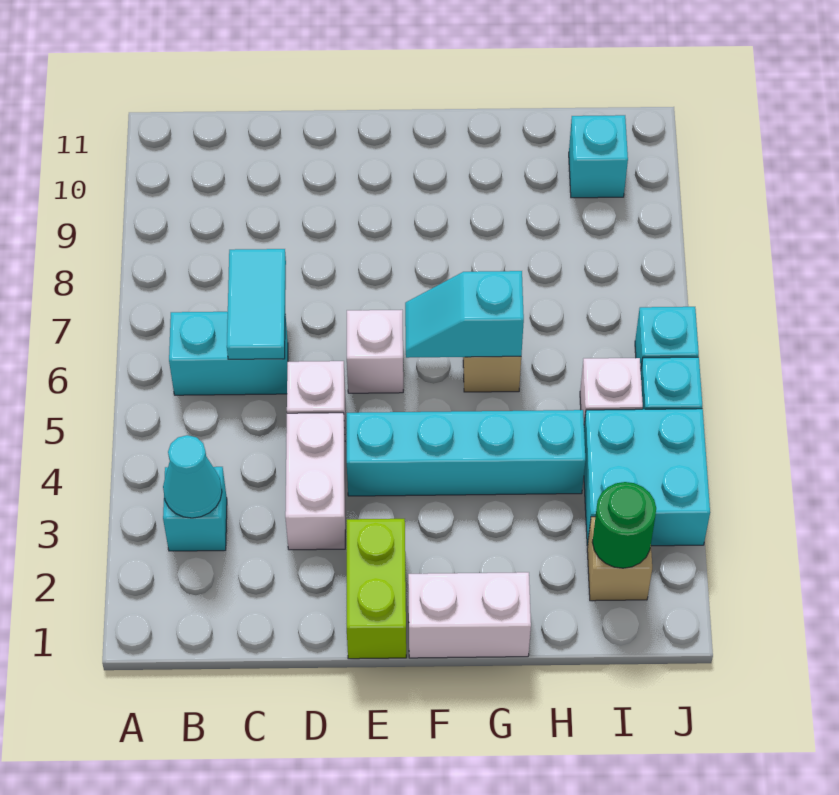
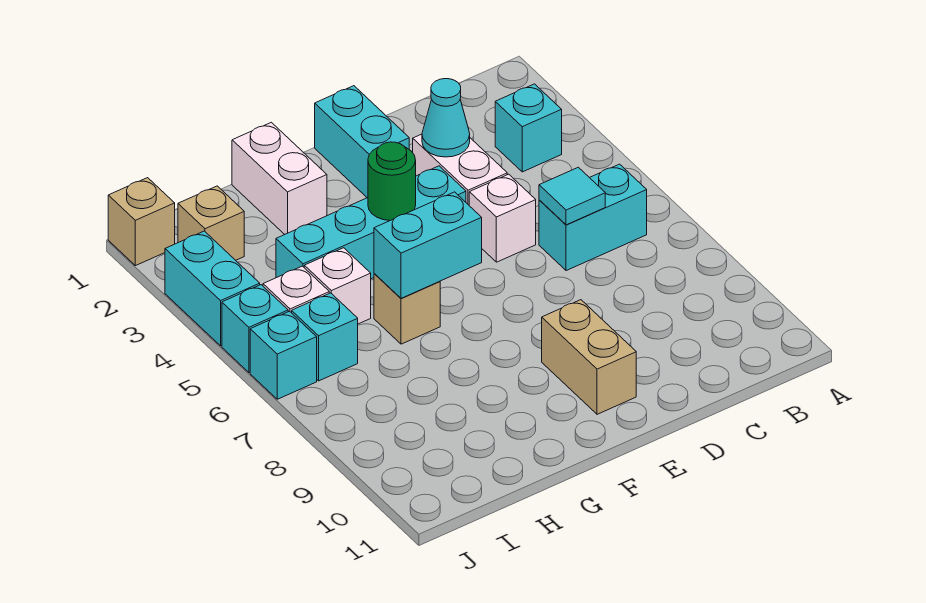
cyan 1x1 cone [163,435,222,518] -> cyan 1x1 cone moved to [422,79,470,157]
cyan 1x2 tile [227,249,286,359] -> cyan 1x1 tile [539,167,605,225]
lime 1x2 brick [347,519,406,659] -> cyan 1x2 brick [315,86,409,198]
white 1x1 brick [347,310,403,393] -> white 1x1 brick moved to [304,248,371,324]
none -> tan 1x2 brick [542,300,636,414]
white 1x2 brick [408,572,531,658] -> white 1x2 brick turned to [232,122,327,234]
cyan 1x2 slope [405,271,524,358] -> cyan 1x2 brick [374,192,482,298]
green 1x1 round brick [592,482,656,568] -> green 1x1 round brick moved to [368,142,416,220]
cyan 2x2 brick [584,409,710,546] -> cyan 1x2 brick [165,231,260,346]
cyan 1x1 brick [569,115,628,198] -> cyan 1x1 brick moved to [292,293,358,381]
none -> tan 1x1 brick [108,178,175,266]

